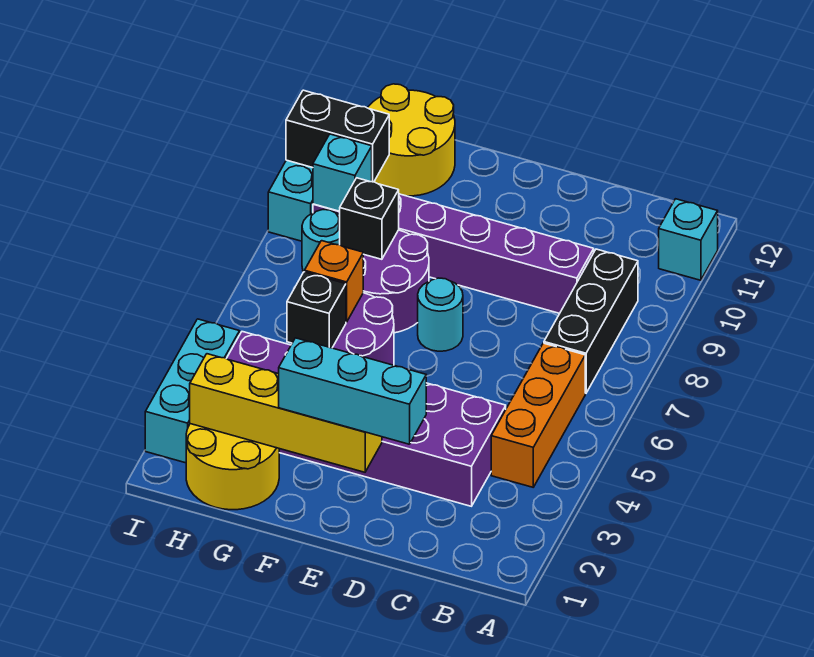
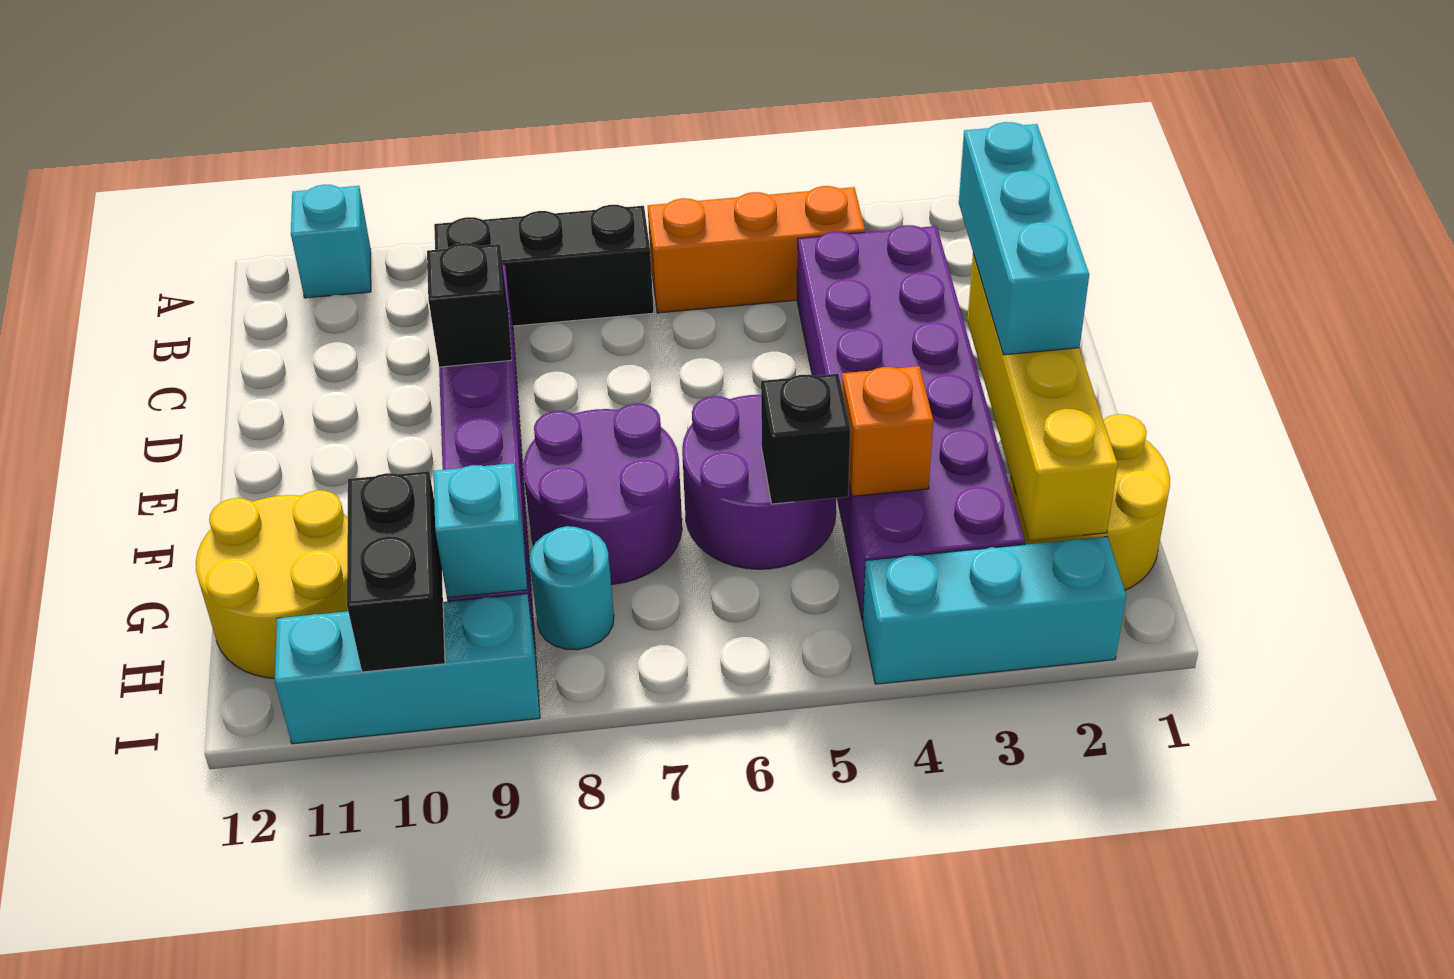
cyan 1x1 round brick [418,278,463,351] -> none
orange 1x1 brick [305,241,363,322] -> orange 1x1 brick moved to [842,366,933,496]
black 1x1 brick [339,178,399,259] -> black 1x1 brick moved to [427,244,512,367]

